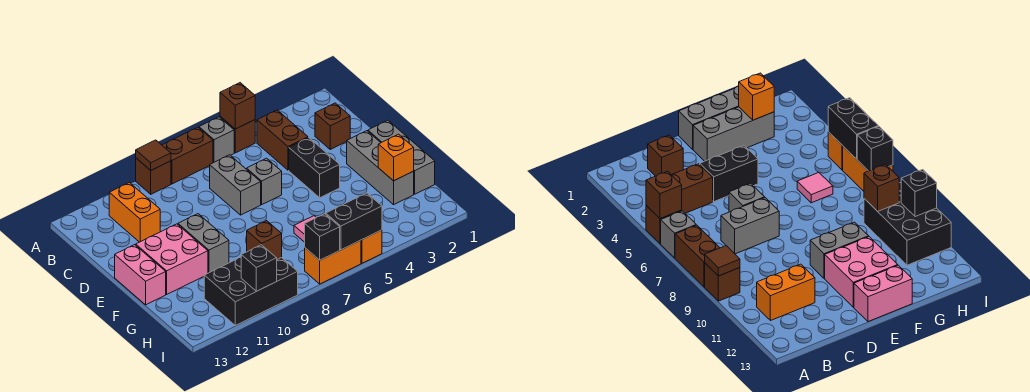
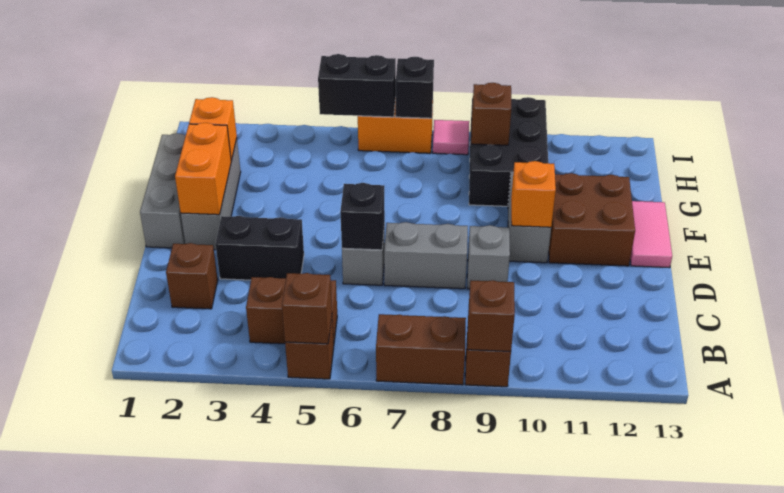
grey 1x1 brick [199,117,234,163] -> grey 1x1 brick moved to [467,225,510,289]
brown 1x1 tile [136,140,171,170] -> brown 1x1 brick [467,280,515,351]
brown 1x2 brick [257,110,308,170] -> brown 1x2 brick turned to [246,277,337,344]
orange 1x2 brick [109,183,160,242] -> orange 1x2 brick moved to [175,123,231,215]
grey 1x2 brick [210,155,261,215] -> grey 1x2 brick turned to [384,222,468,289]
black 1x2 brick [289,138,340,198] -> black 1x2 brick turned to [215,216,304,280]
pink 2x2 brick [136,224,208,294] -> brown 2x2 brick [549,173,635,266]
pink 1x2 brick [115,245,166,305] -> pink 1x2 tile [630,201,672,268]
pink 1x1 tile [294,216,316,242] -> pink 1x1 tile moved to [433,120,469,155]
black 2x3 brick [204,257,298,325] -> black 2x3 brick turned to [469,97,548,206]
orange 1x1 brick [361,230,382,263] -> orange 1x1 brick moved to [511,161,556,227]
black 1x1 brick [241,245,277,291] -> black 1x1 brick moved to [340,183,385,250]

